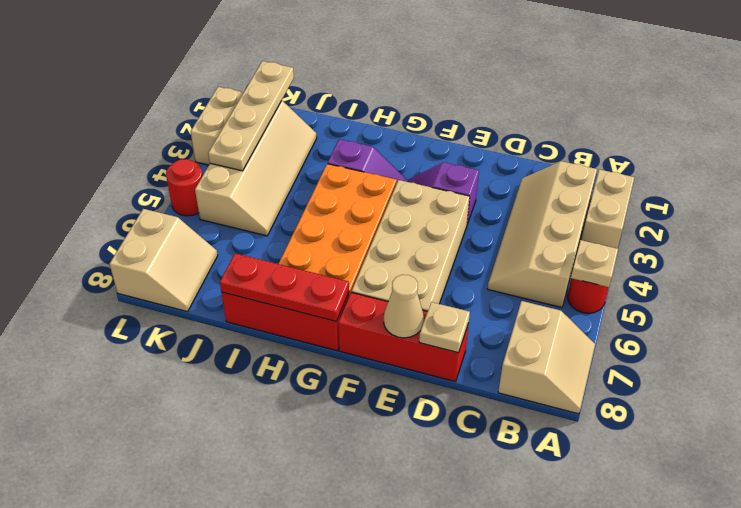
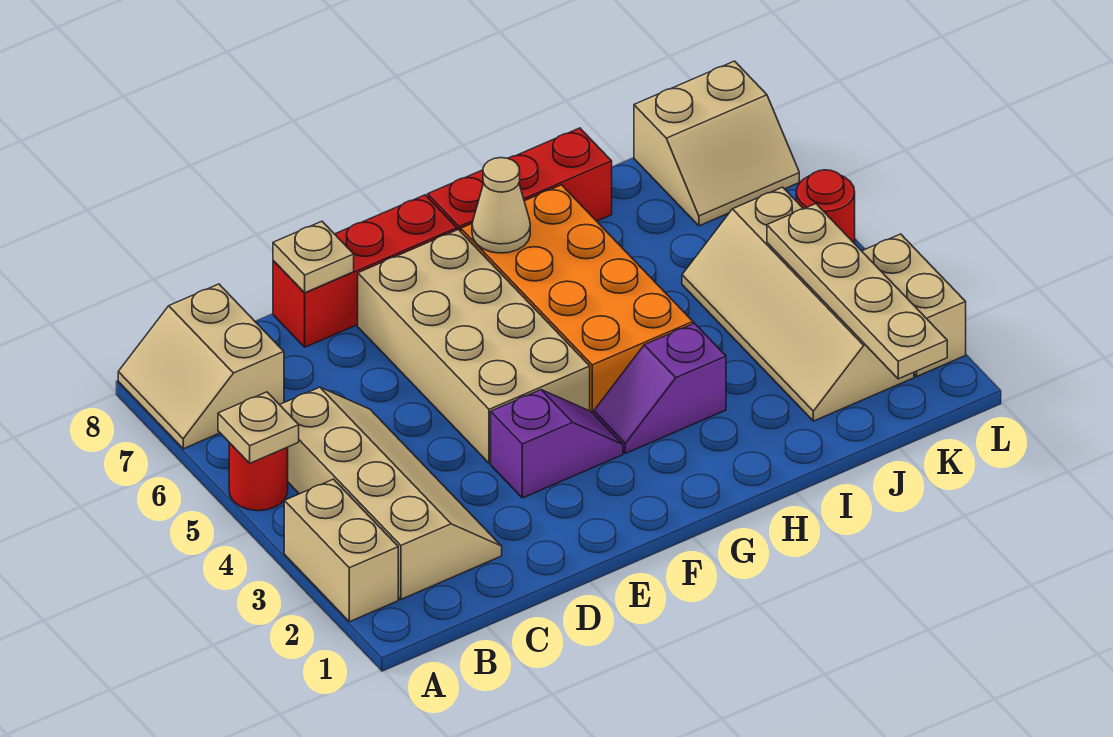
tan 1x1 cone [384,275,424,338] -> tan 1x1 cone moved to [472,158,530,253]
red 1x3 plate [220,253,349,321] -> none
tan 2x2 slope [110,209,218,312] -> tan 2x2 slope turned to [634,61,799,226]

